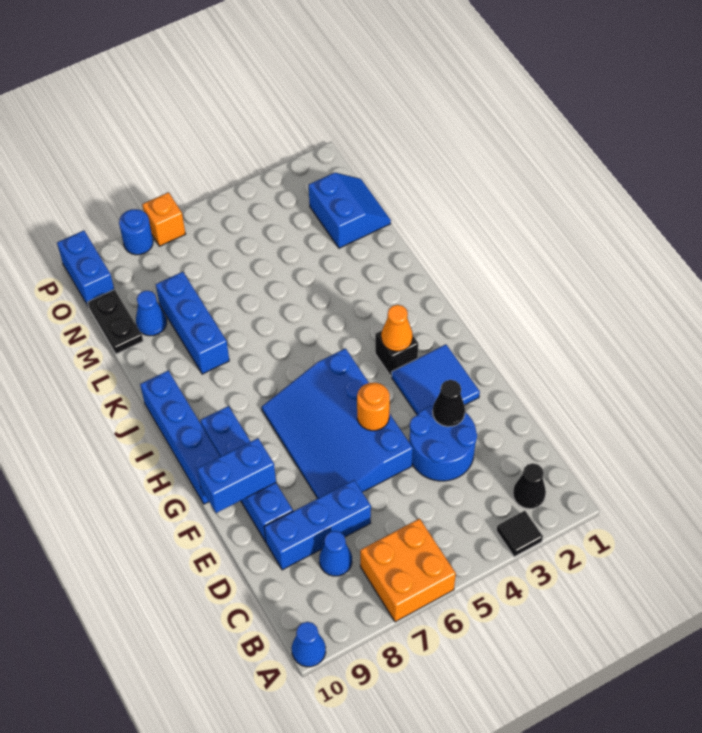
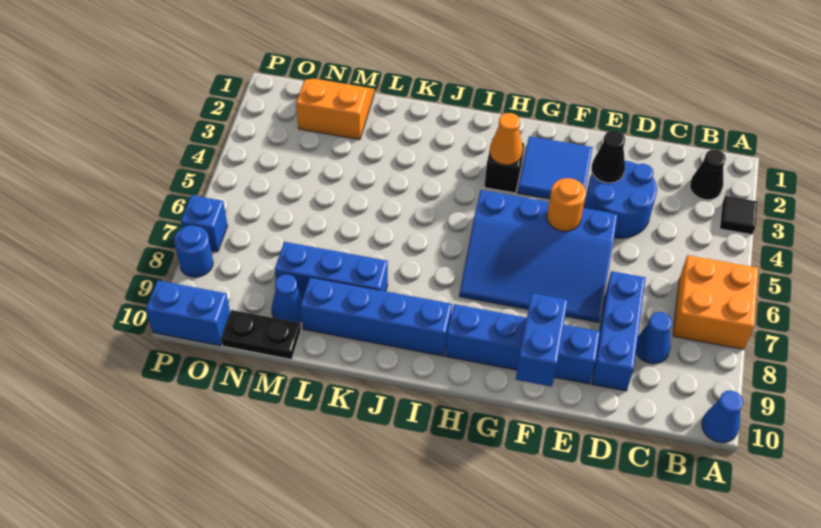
blue 1x4 brick [140,371,220,504] -> blue 1x4 brick moved to [301,277,452,356]
blue 2x2 slope [309,173,391,248] -> orange 2x2 slope [296,79,374,140]
orange 1x1 brick [142,192,185,246] -> blue 1x1 brick [181,195,228,252]

